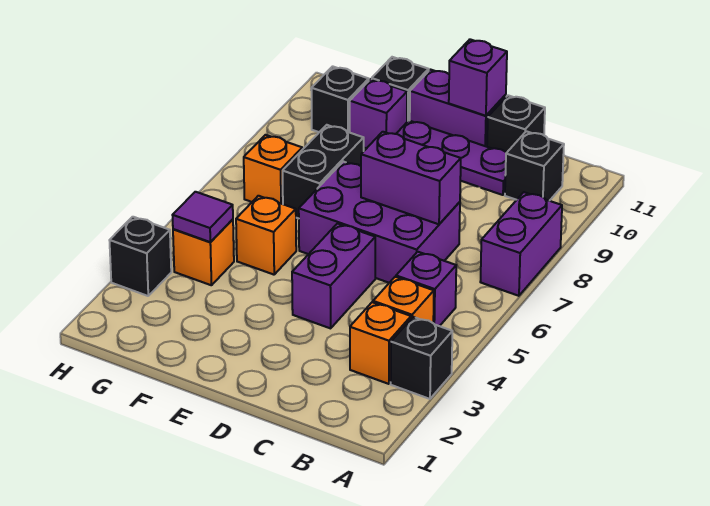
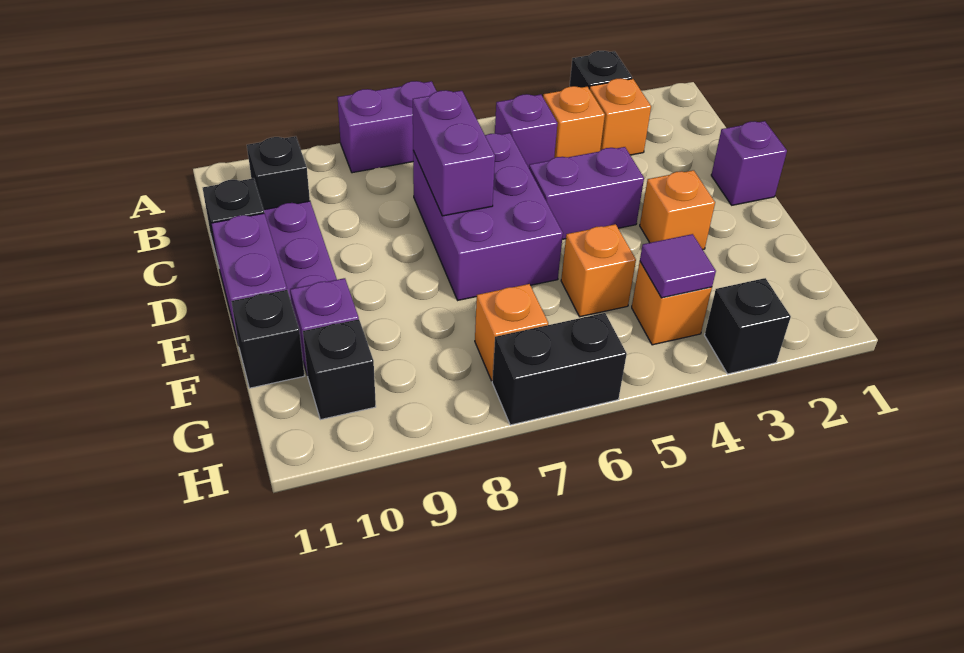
purple 1x1 brick [449,39,507,116] -> purple 1x1 brick moved to [711,121,787,205]
none -> orange 1x1 brick [640,170,715,250]
black 1x2 brick [283,125,364,218] -> black 1x2 brick moved to [492,313,627,425]

